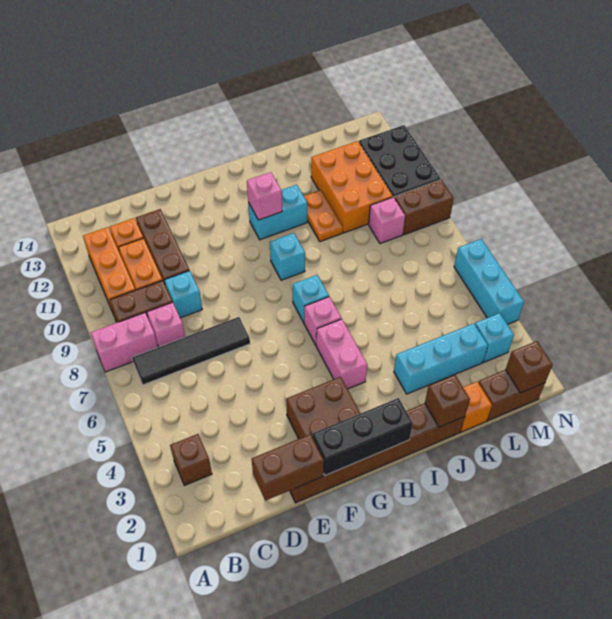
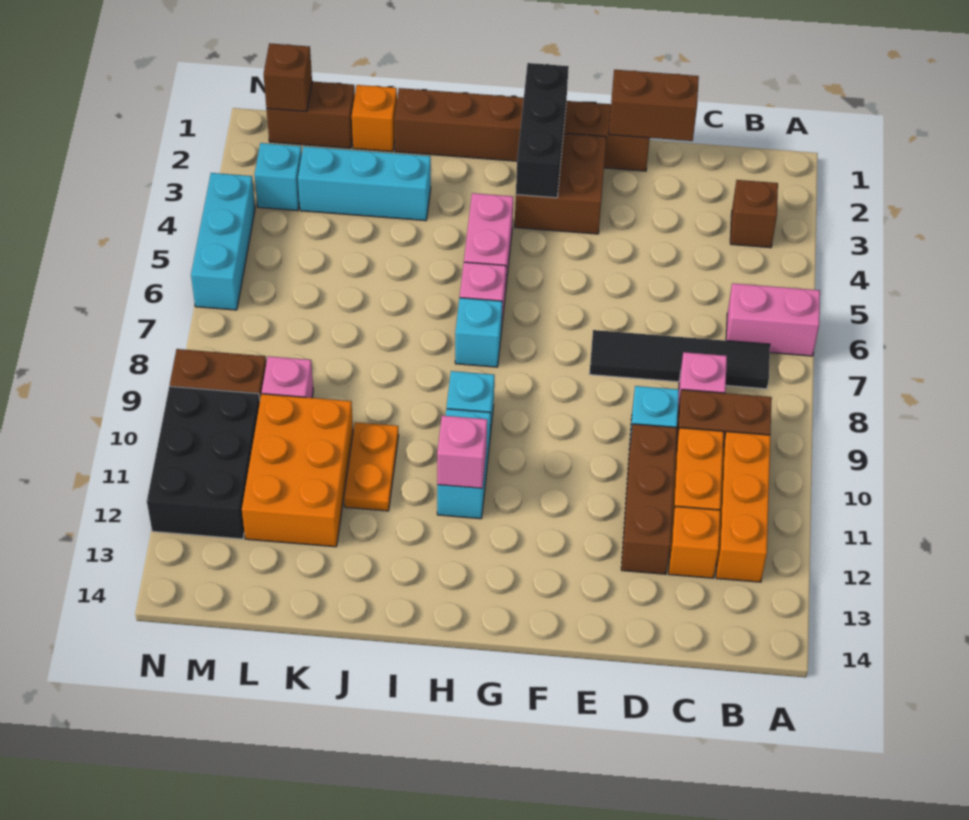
pink 1x2 brick [91,313,158,372] -> pink 1x2 brick moved to [726,283,820,356]
black 1x3 brick [312,398,413,475] -> black 1x3 brick turned to [516,63,569,198]
cyan 1x2 brick [248,185,307,240] -> cyan 1x2 brick turned to [437,409,491,519]
brown 1x1 brick [425,375,470,427] -> none

